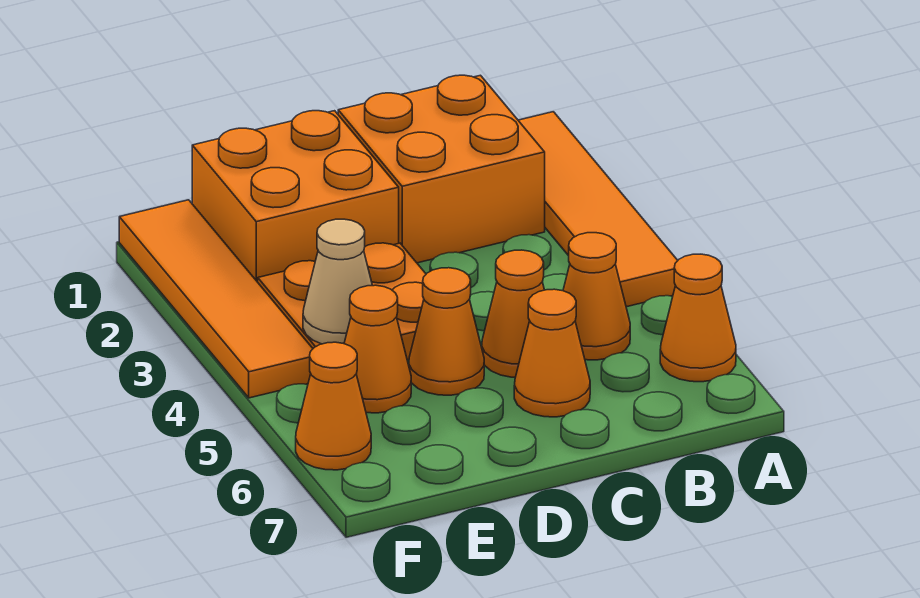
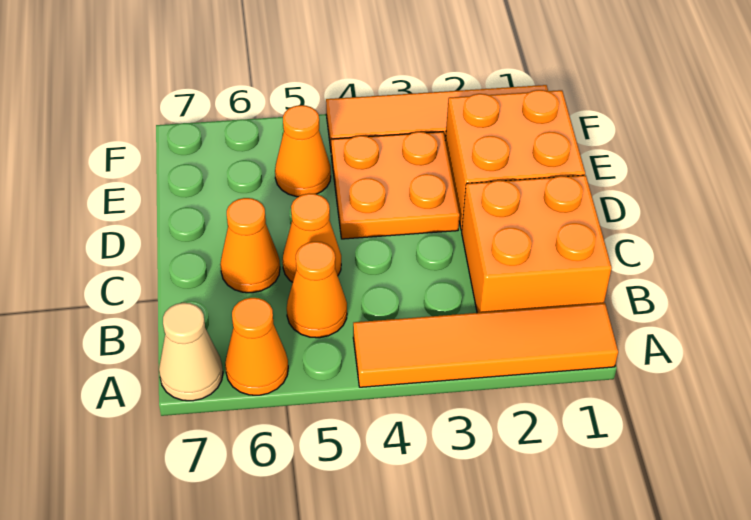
orange 1x1 cone [409,268,484,395] -> none
tan 1x1 cone [303,219,372,344] -> tan 1x1 cone moved to [159,303,223,401]
orange 1x1 cone [296,342,371,470] -> none

